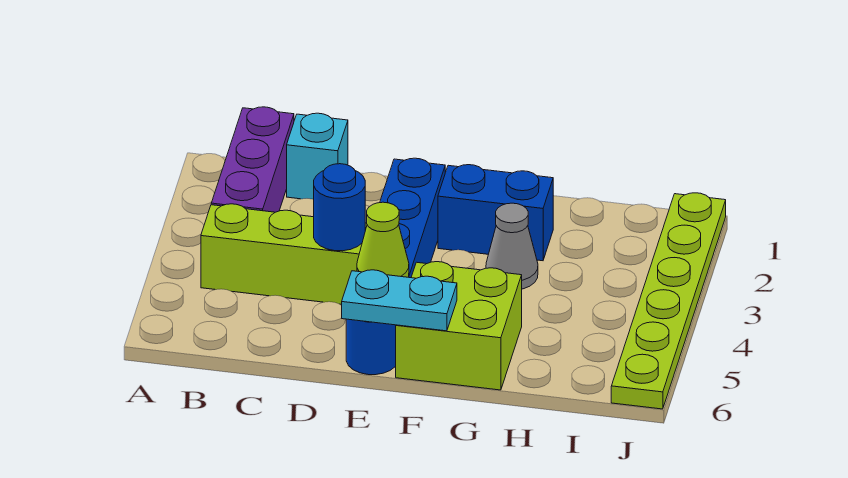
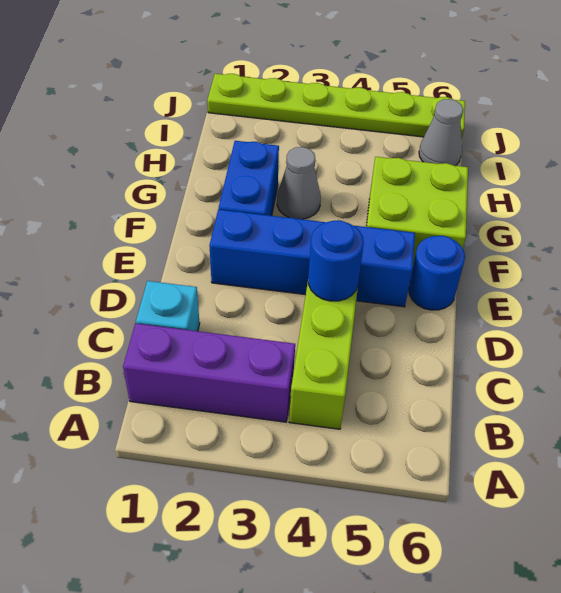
lime 1x1 cone [357,202,409,277] -> none
cyan 1x2 plate [342,270,457,331] -> none
none -> grey 1x1 cone [419,99,463,166]

